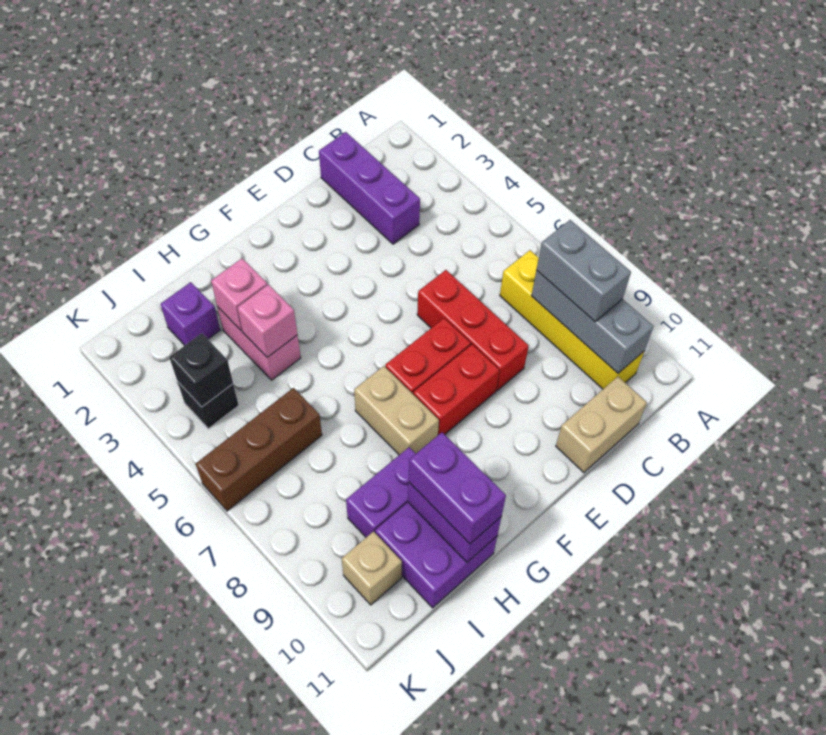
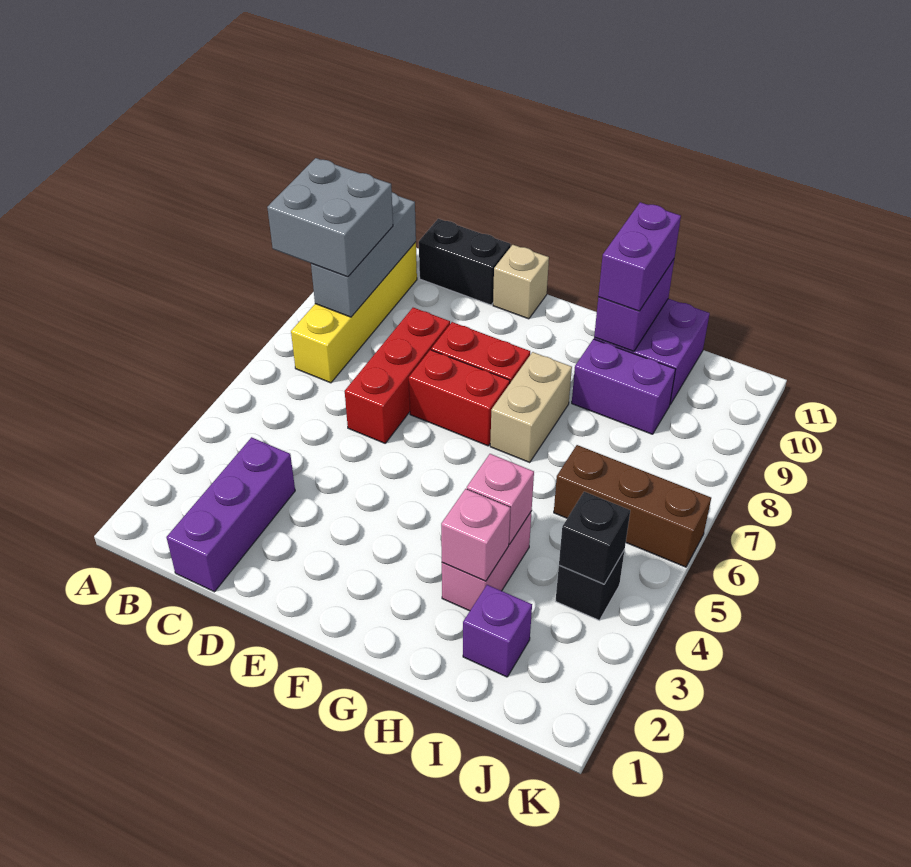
grey 1x2 brick [536,220,631,322] -> grey 2x2 brick [267,158,393,277]
tan 1x2 brick [556,377,647,473] -> black 1x2 brick [419,219,511,305]
tan 1x1 brick [342,531,402,605] -> tan 1x1 brick moved to [493,245,549,319]

